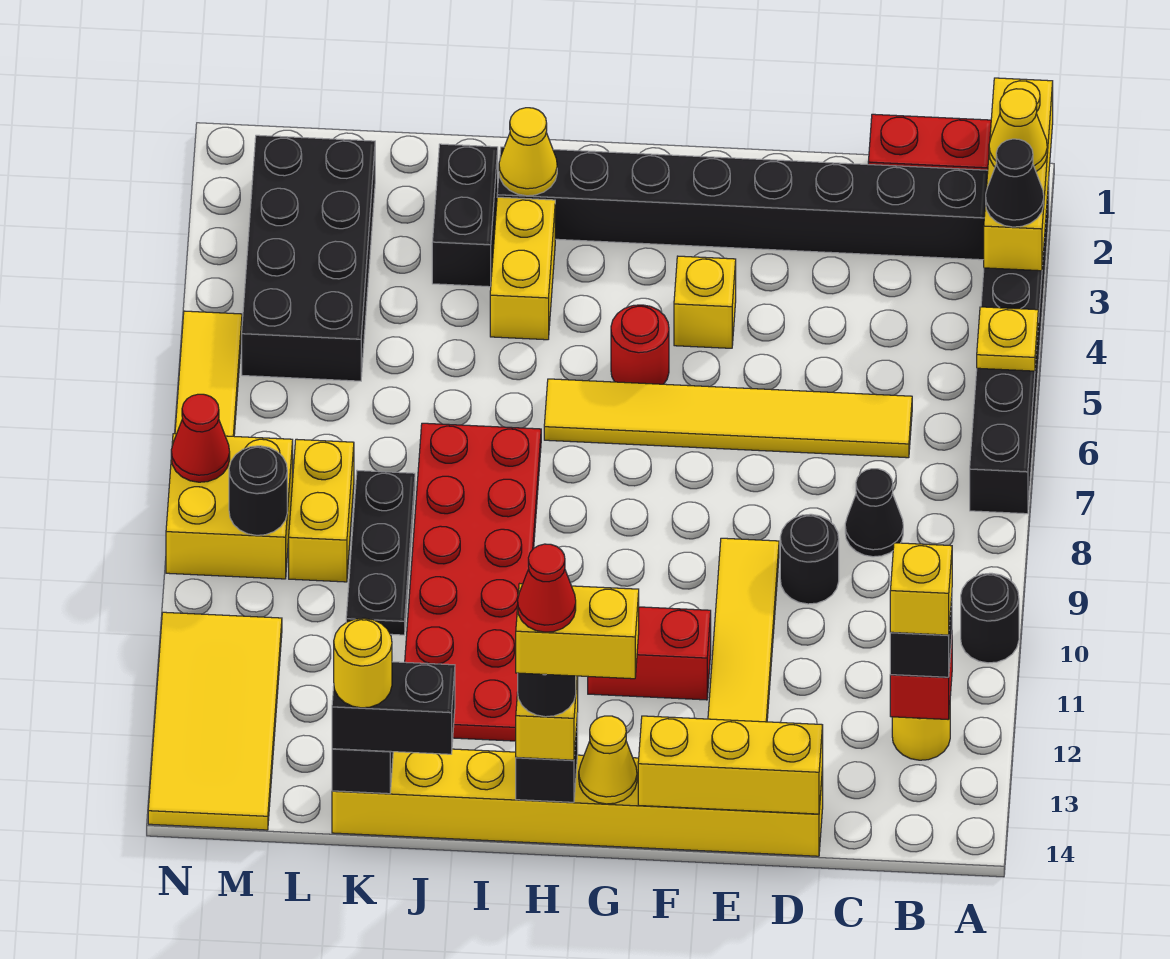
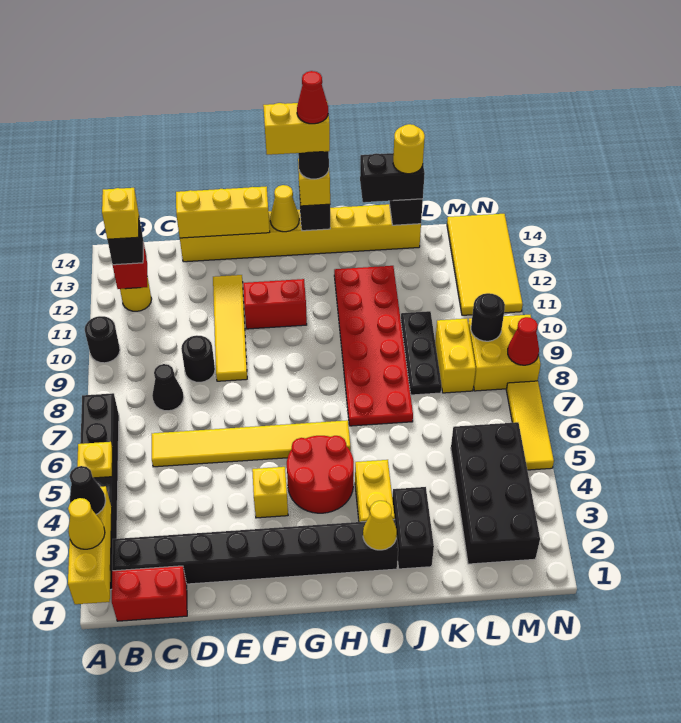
red 1x1 round brick [611,305,669,384] -> red 2x2 round brick [287,436,354,513]

